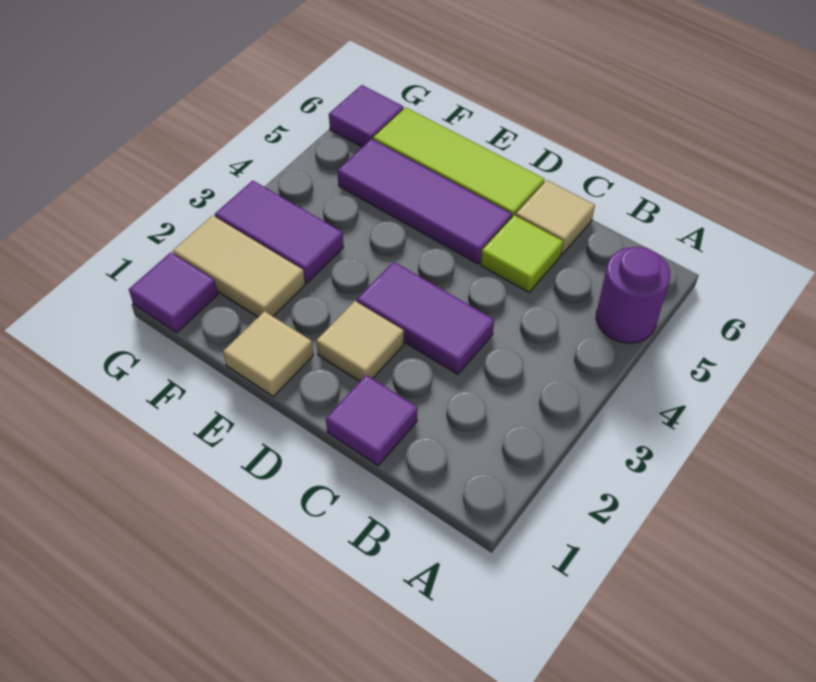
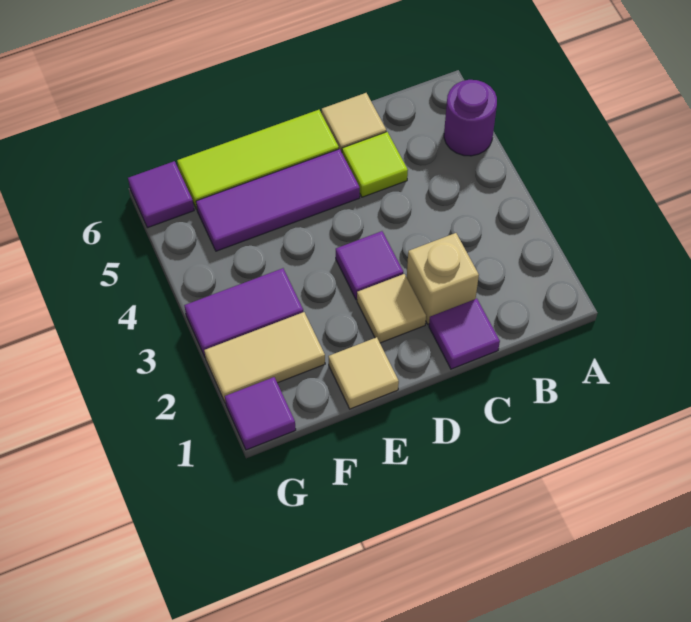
none -> tan 1x1 brick [407,233,479,324]
purple 1x2 tile [357,262,494,374] -> purple 1x1 tile [336,231,403,300]

